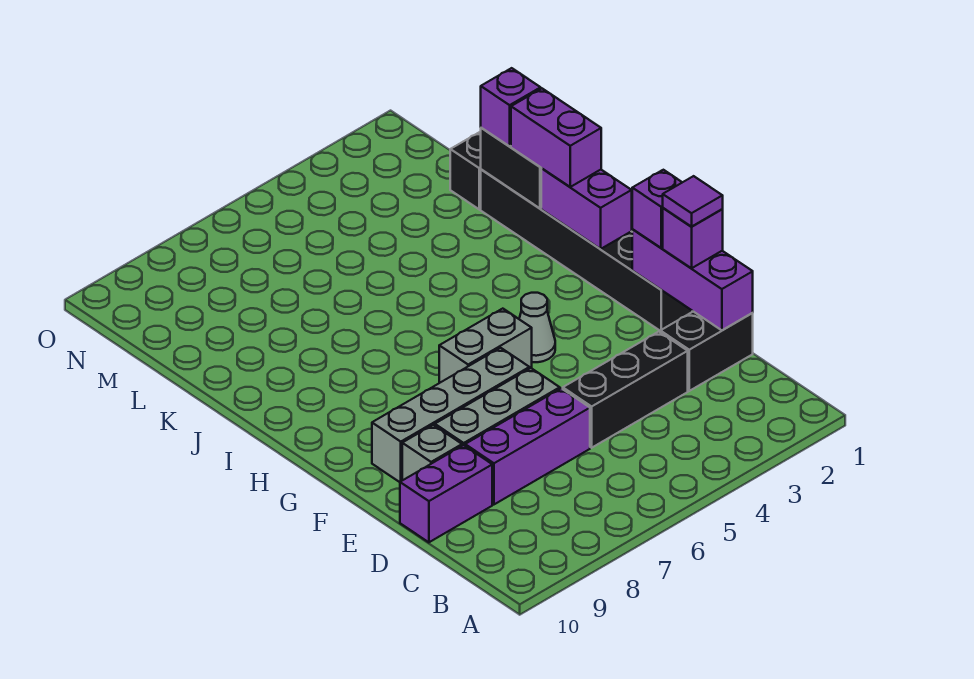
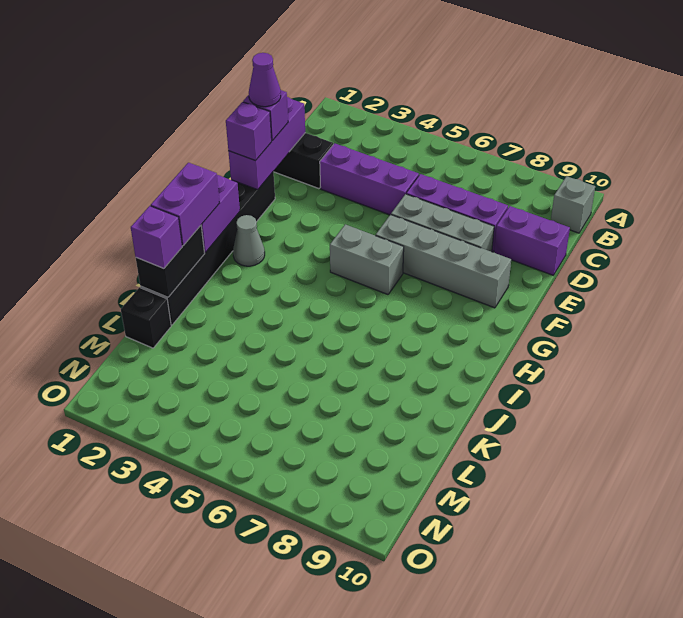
black 1x3 brick [563,332,688,448] -> purple 1x3 brick [320,143,419,215]
purple 1x1 tile [663,176,723,227] -> purple 1x1 cone [249,53,281,107]
grey 1x1 brick [402,425,462,480] -> grey 1x1 brick moved to [551,176,595,233]
grey 1x1 cone [519,293,555,362] -> grey 1x1 cone moved to [233,215,265,266]

